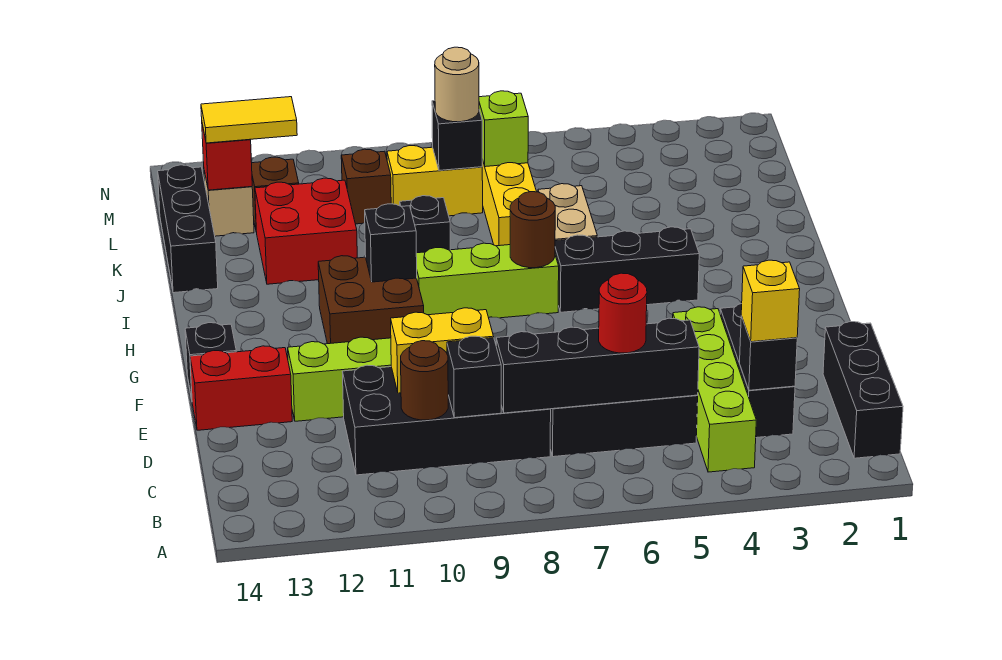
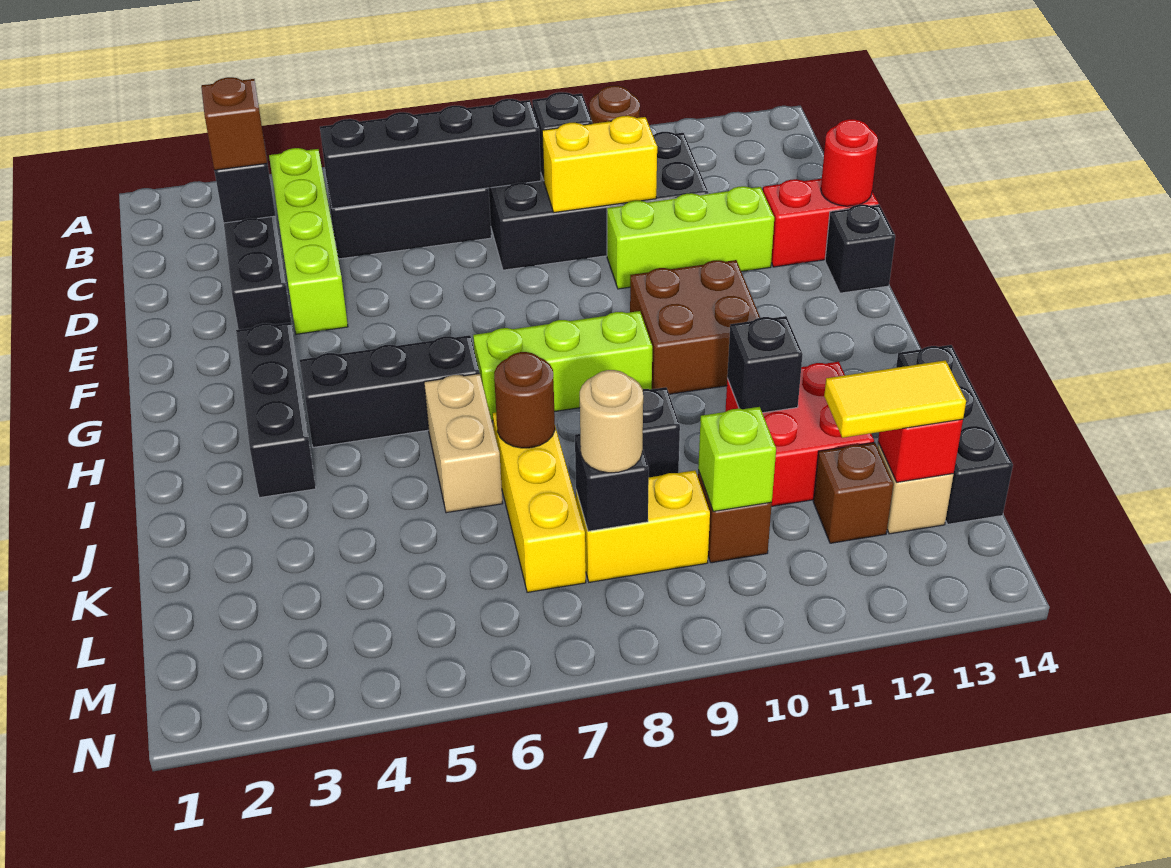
black 1x3 brick [823,322,903,458] -> black 1x3 brick moved to [236,322,316,498]
yellow 1x1 brick [741,260,800,342] -> brown 1x1 brick [201,77,267,170]
red 1x1 round brick [599,273,647,353] -> red 1x1 round brick moved to [821,119,878,206]
brown 1x1 round brick [510,192,555,268] -> brown 1x1 round brick moved to [494,352,555,448]
black 1x1 brick [365,204,417,282] -> black 1x1 brick moved to [727,316,803,413]
lime 1x1 brick [479,91,528,167] -> lime 1x1 brick moved to [698,407,776,511]

